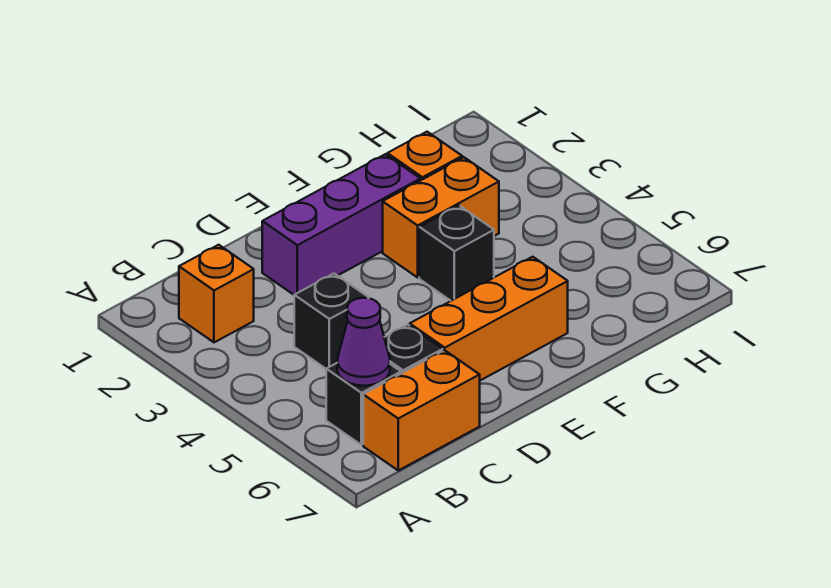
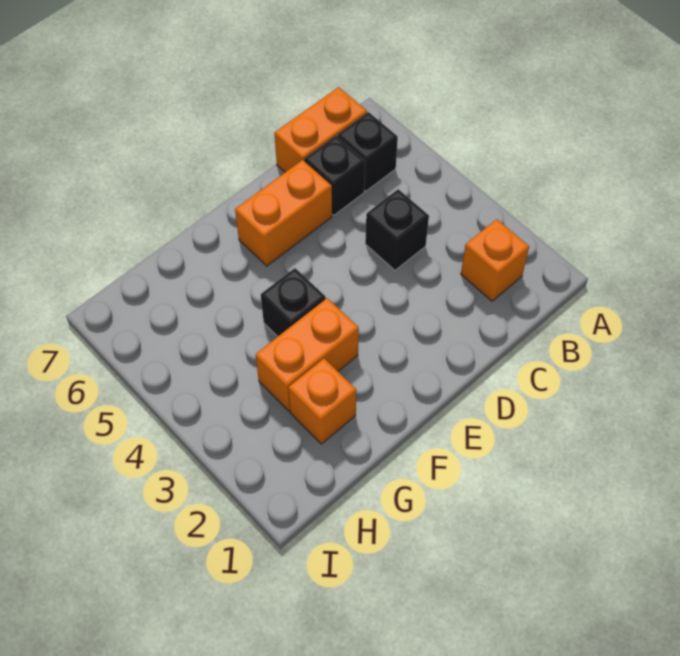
purple 1x1 cone [337,298,390,386] -> none
purple 1x3 brick [262,154,420,295] -> none
orange 1x3 brick [410,257,568,380] -> orange 1x2 brick [235,160,332,266]

